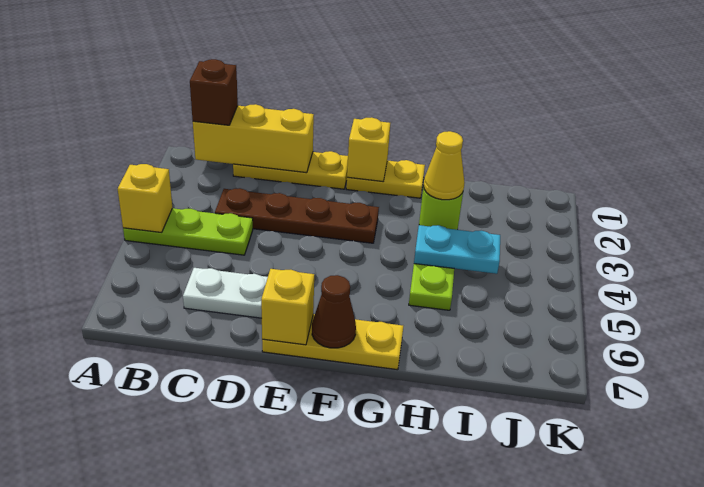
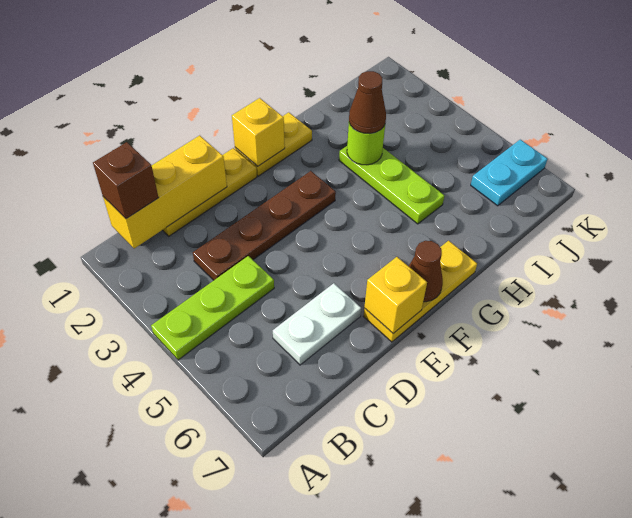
yellow 1x1 brick [118,164,172,232] -> none
yellow 1x1 cone [424,131,465,200] -> brown 1x1 cone [349,71,386,133]
cyan 1x2 plate [414,225,500,274] -> cyan 1x2 plate moved to [471,140,548,206]

